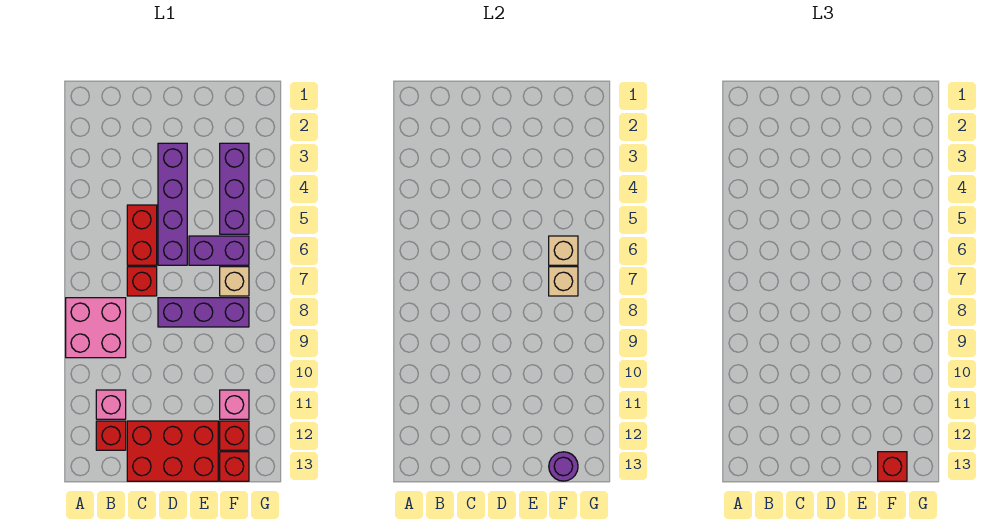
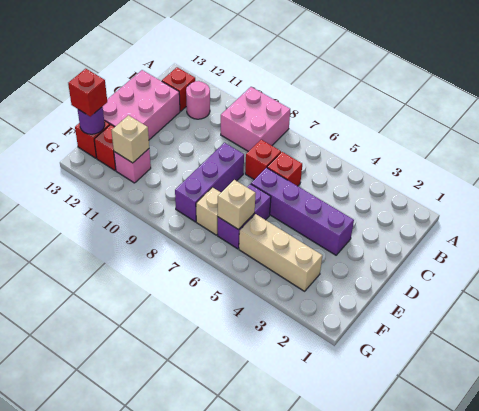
pink 1x1 brick [96,390,126,419] -> pink 1x1 round brick [186,81,210,119]
red 1x2 brick [127,205,157,265] -> red 1x1 brick [267,152,302,186]
red 2x3 brick [127,421,218,481] -> pink 2x3 brick [103,70,180,140]
purple 1x3 brick [220,143,249,234] -> tan 1x3 brick [239,214,322,291]
tan 1x1 brick [549,267,578,296] -> tan 1x1 brick moved to [111,115,149,163]

